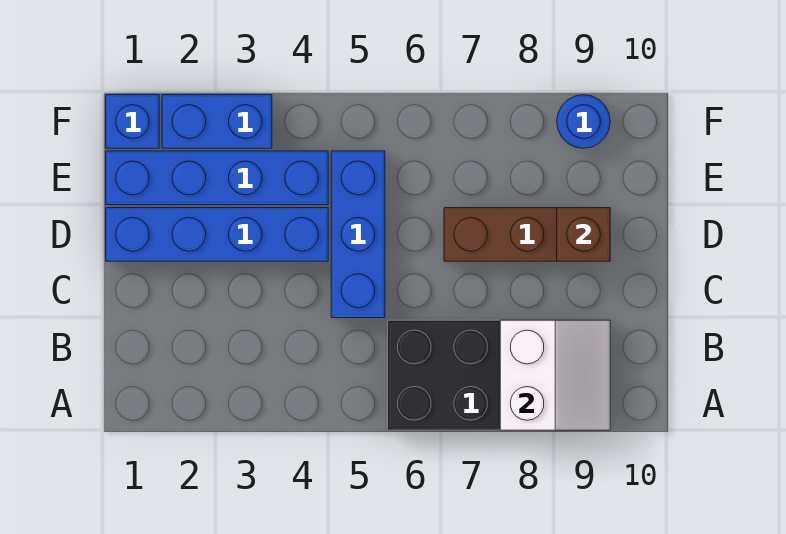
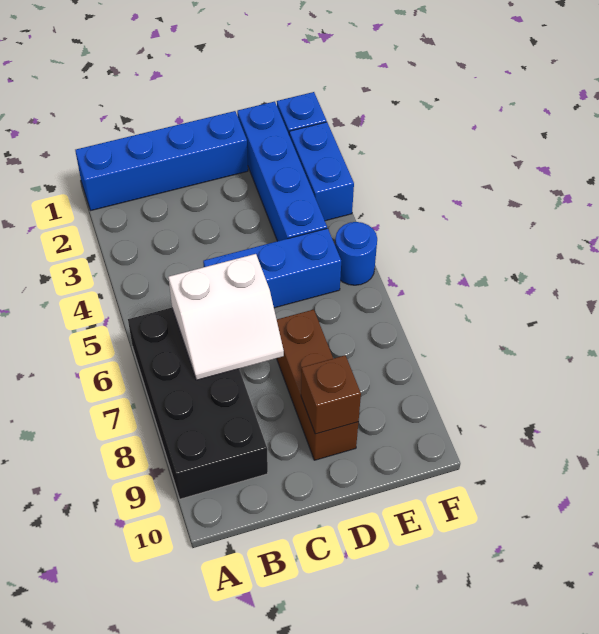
white 2x2 slope [500,320,610,430] -> white 2x2 slope moved to [168,254,284,380]
blue 1x4 brick [106,208,328,261] -> blue 1x4 brick turned to [75,111,248,211]
blue 1x1 round brick [557,95,610,148] -> blue 1x1 round brick moved to [335,222,377,285]

